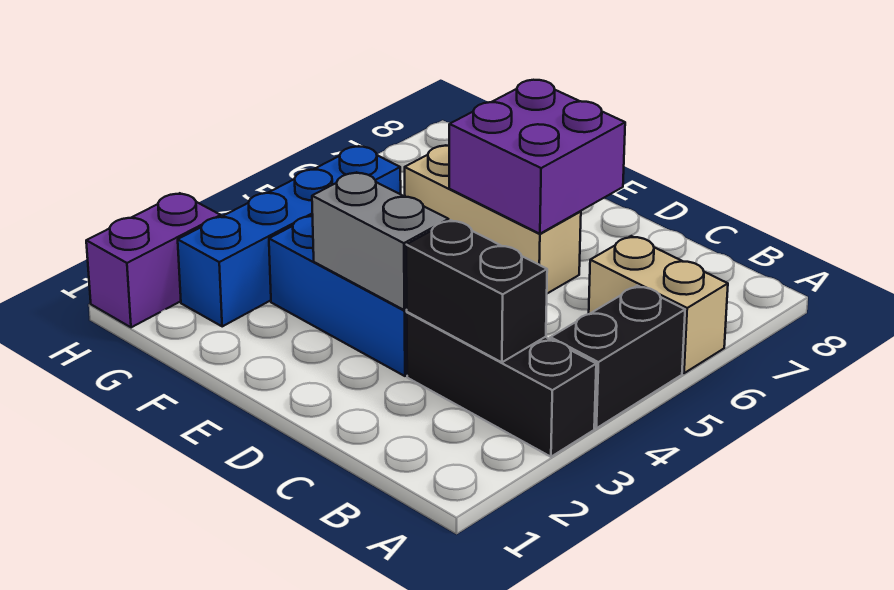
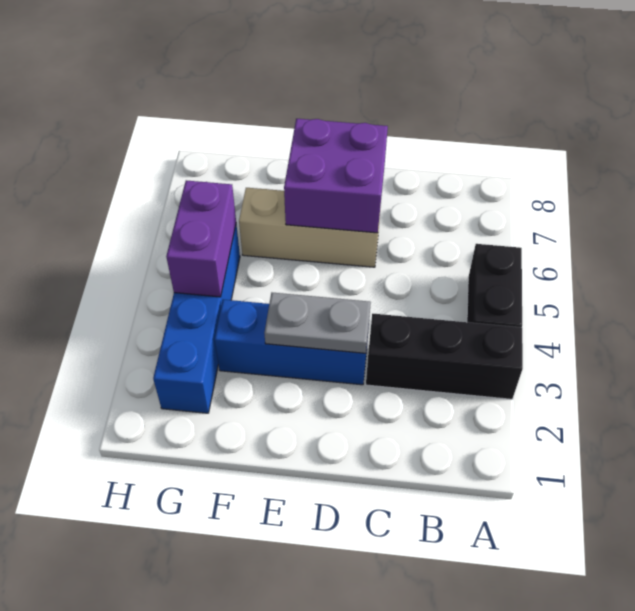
tan 1x2 brick [589,236,728,373] -> none
black 1x2 brick [406,220,547,362] -> none
grey 1x2 brick [312,172,449,310] -> grey 1x2 plate [264,293,371,353]
purple 1x2 brick [86,193,221,327] -> purple 1x2 brick moved to [166,180,236,297]

